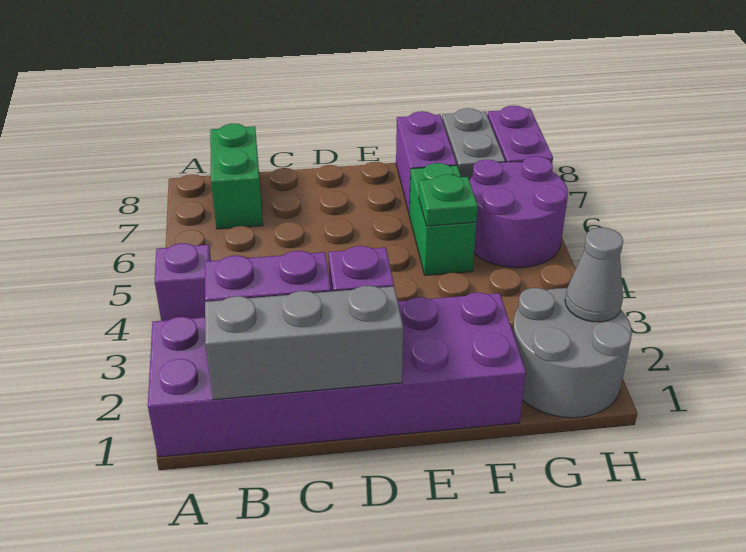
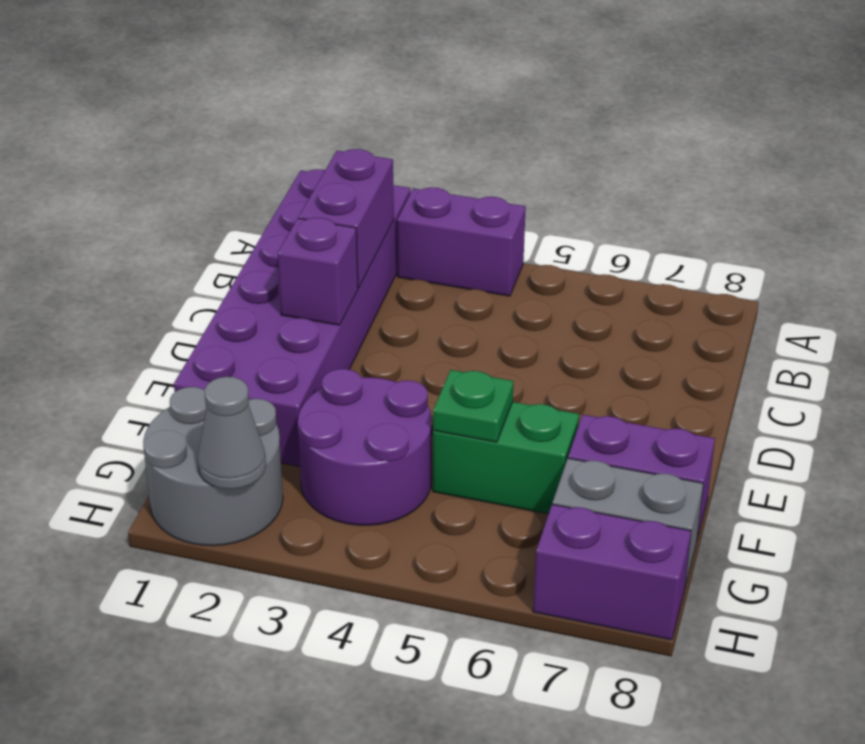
purple 1x1 brick [155,243,211,321] -> purple 1x2 brick [397,187,526,296]
grey 1x3 brick [205,286,403,400] -> none
green 1x2 brick [210,124,263,229] -> none
purple 2x2 round brick [469,156,568,268] -> purple 2x2 round brick moved to [298,369,432,525]

